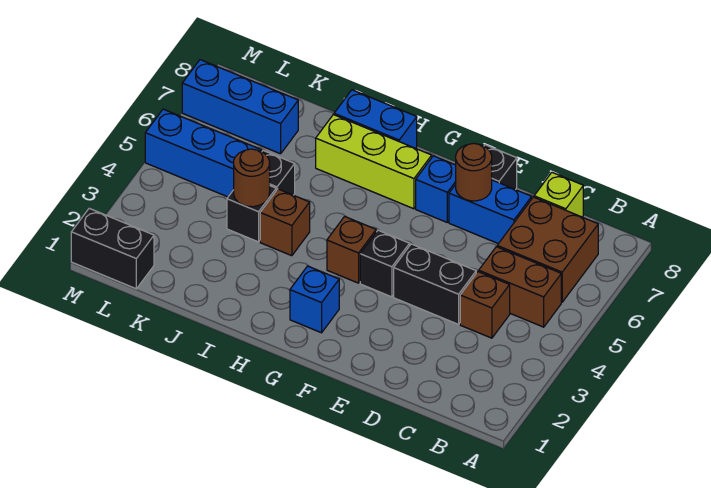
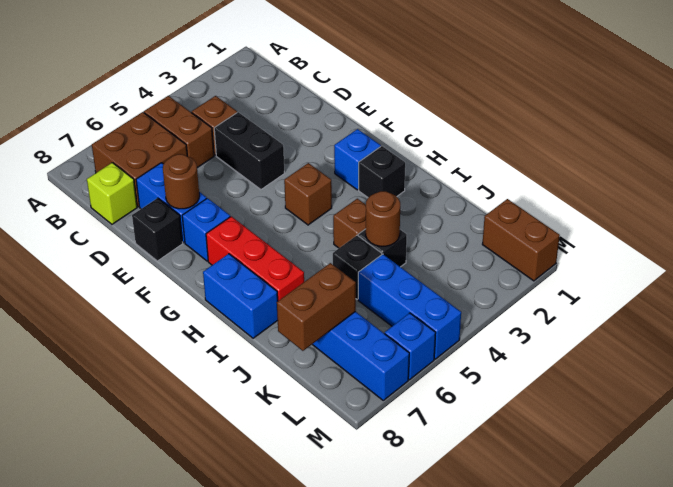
black 1x1 brick [360,230,410,297] -> black 1x1 brick moved to [359,146,405,198]
lime 1x3 brick [316,115,432,209] -> red 1x3 brick [206,216,304,301]
none -> brown 1x2 brick [277,263,356,351]
black 1x2 brick [71,208,154,289] -> brown 1x2 brick [482,199,560,281]
none -> blue 1x1 brick [385,313,436,380]

